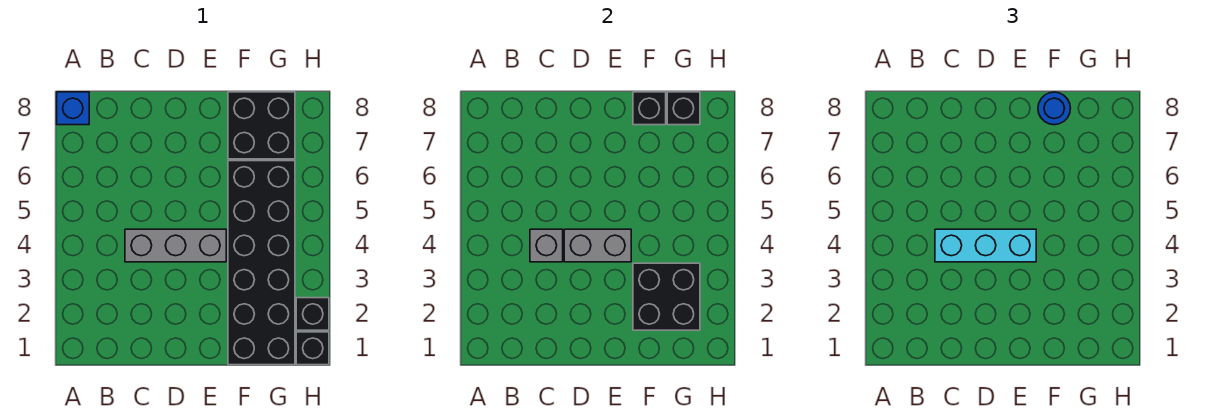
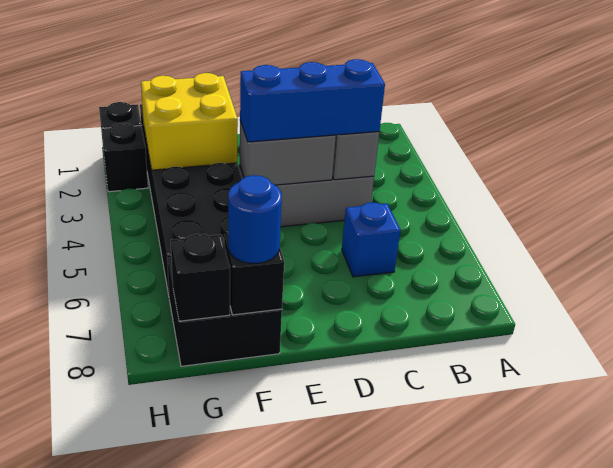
blue 1x1 brick [57,92,89,125] -> blue 1x1 brick moved to [342,202,400,277]
cyan 1x3 brick [935,229,1036,262] -> blue 1x3 brick [240,59,385,142]
black 2x2 brick [633,263,700,330] -> yellow 2x2 brick [141,73,238,170]

